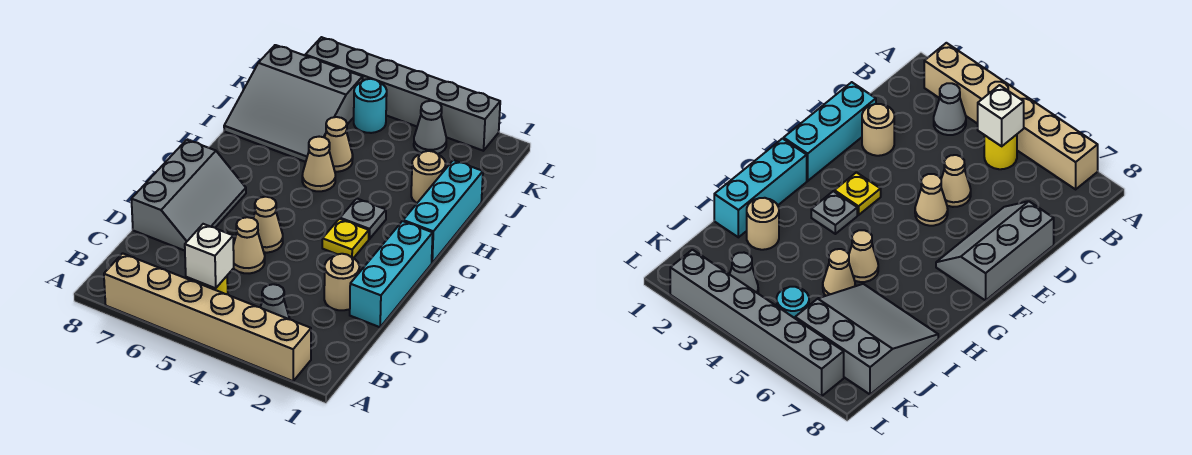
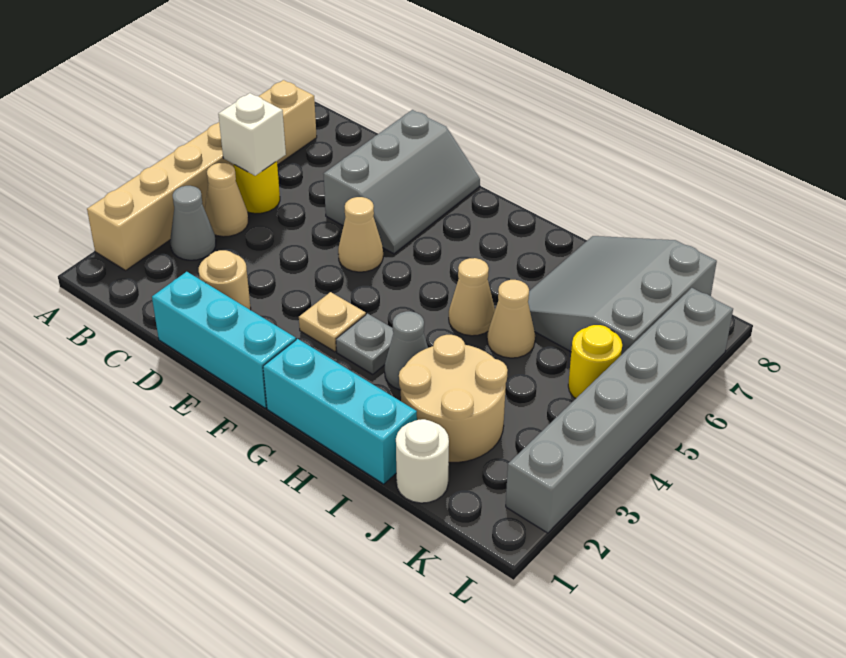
tan 1x1 cone [233,217,265,273] -> tan 1x1 cone moved to [205,163,248,237]
grey 2x3 slope [131,140,246,251] -> grey 2x3 slope turned to [324,110,480,254]
yellow 1x1 plate [322,219,369,258] -> tan 1x1 plate [299,292,366,352]
tan 1x1 round brick [411,151,446,203] -> tan 2x2 round brick [399,335,508,462]
none -> white 1x1 round brick [396,419,449,503]
grey 1x1 cone [414,101,447,154] -> grey 1x1 cone moved to [385,311,428,390]
cyan 1x1 round brick [354,79,387,133] -> yellow 1x1 round brick [568,325,622,399]

